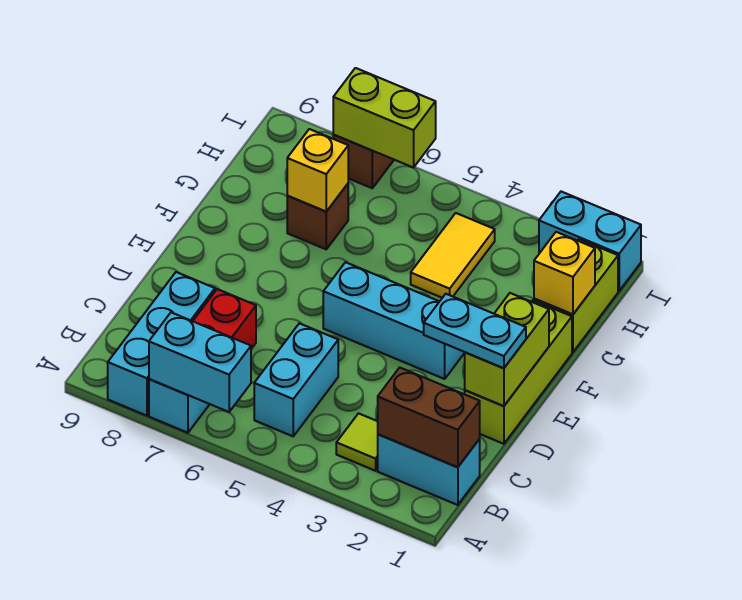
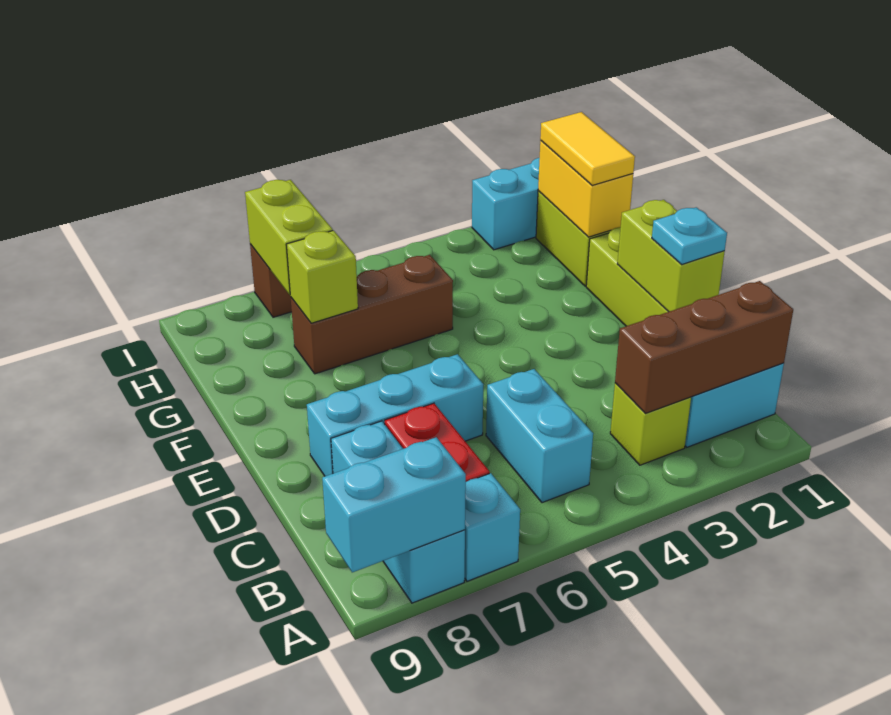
cyan 1x2 brick [149,312,251,412] -> cyan 1x2 brick moved to [322,437,466,572]
brown 1x2 brick [378,367,480,467] -> brown 1x3 brick [615,281,793,413]
lime 1x1 tile [336,413,378,471] -> lime 1x1 brick [610,383,691,465]
cyan 1x2 plate [424,294,526,368] -> cyan 1x1 plate [652,207,727,264]
cyan 1x3 brick [323,262,465,379] -> cyan 1x3 brick moved to [307,354,484,476]
yellow 1x1 brick [534,232,595,314] -> yellow 1x2 brick [538,141,633,237]
yellow 1x2 tile [411,213,495,298] -> yellow 1x2 tile moved to [540,112,635,186]
brown 1x1 brick [287,184,348,249] -> brown 1x3 brick [291,255,453,374]
yellow 1x1 brick [287,129,348,212] -> lime 1x1 brick [286,231,358,323]
lime 1x2 brick [333,68,436,168] -> lime 1x2 brick turned to [245,180,333,295]

